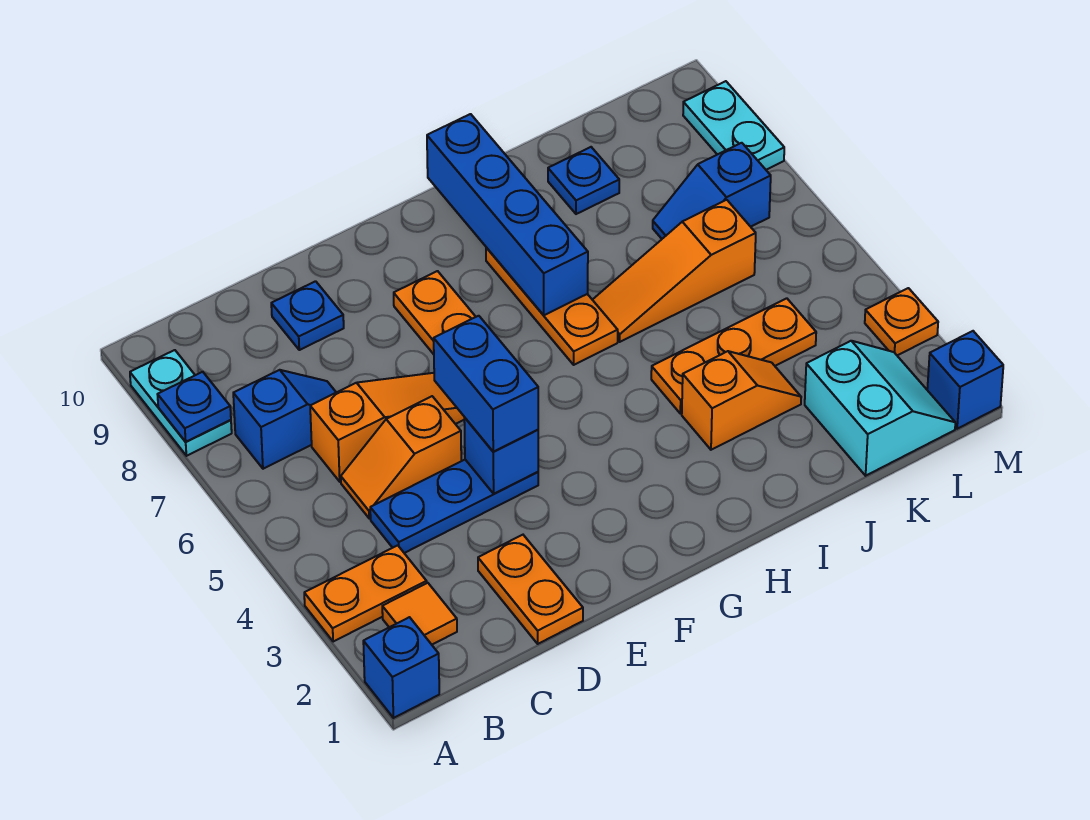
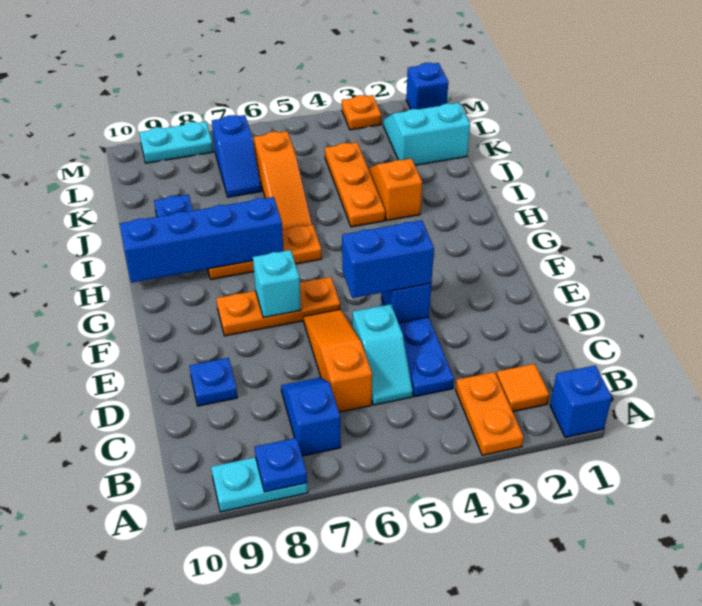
orange 1x2 slope [341,396,461,518] -> cyan 1x2 slope [353,304,413,405]
orange 1x2 plate [478,535,583,644] -> none
none -> cyan 1x1 brick [253,250,301,318]

